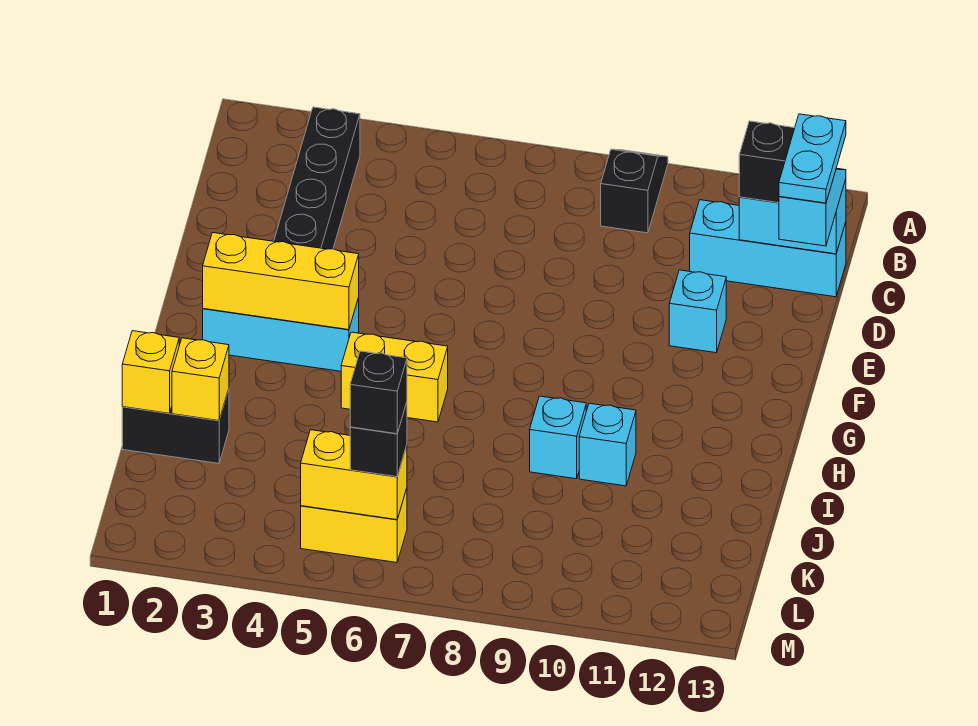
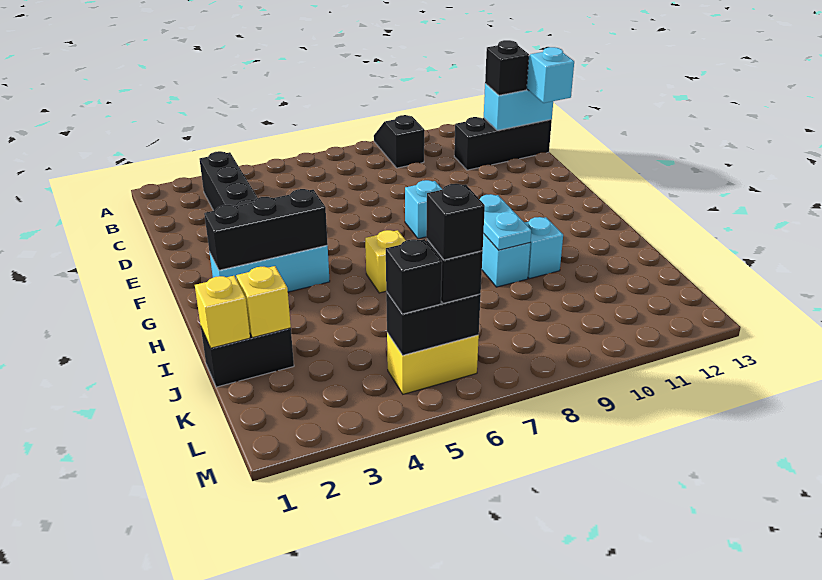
cyan 1x3 brick [690,200,846,297] -> black 1x3 brick [454,117,552,170]
cyan 1x2 plate [779,114,846,203] -> cyan 1x2 plate moved to [480,194,531,250]
cyan 1x1 brick [669,270,726,353] -> cyan 1x1 brick moved to [405,180,442,239]
yellow 1x3 brick [203,233,359,330] -> black 1x3 brick [204,189,328,270]
yellow 1x2 brick [341,332,448,422] -> yellow 1x1 brick [365,230,406,293]
yellow 1x2 brick [301,430,407,520] -> black 1x2 brick [386,292,481,355]
none -> black 1x1 brick [386,239,442,314]

